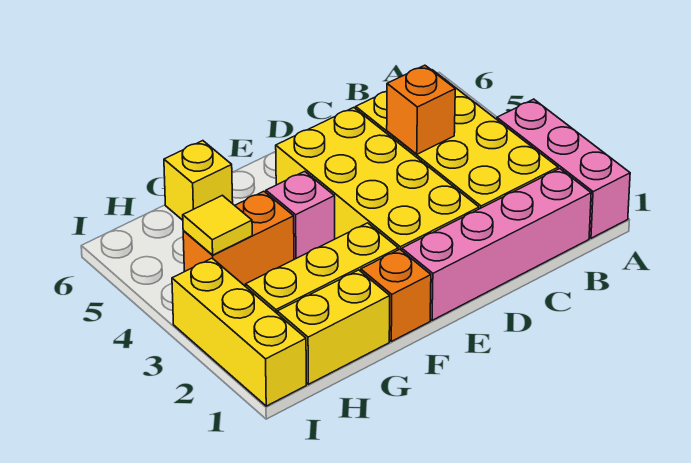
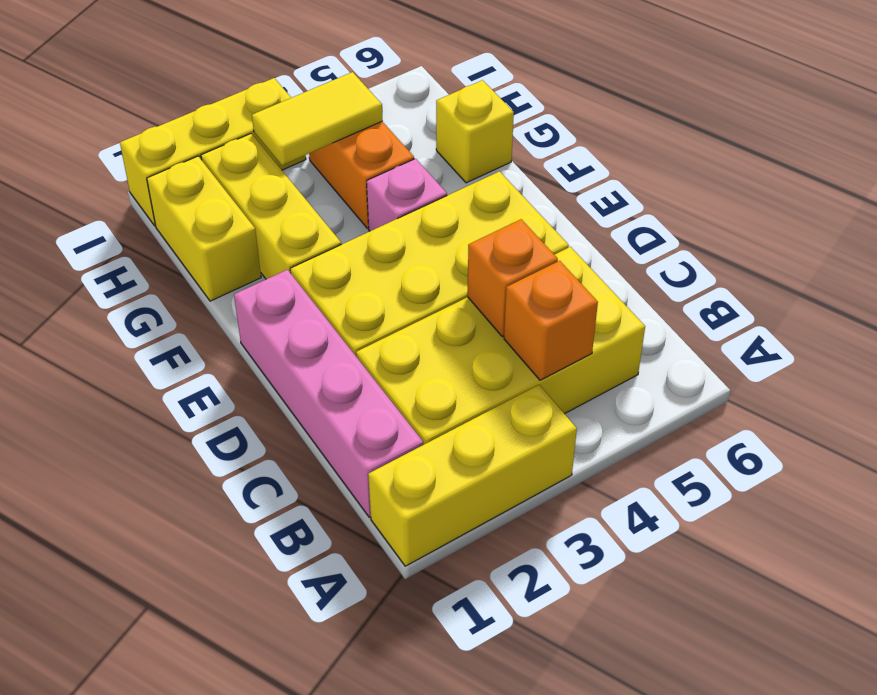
pink 1x3 brick [497,99,630,238] -> yellow 1x3 brick [368,385,577,566]
orange 1x1 brick [361,249,431,341] -> orange 1x1 brick moved to [504,261,598,380]
yellow 1x1 tile [183,195,252,255] -> yellow 1x2 tile [252,72,383,165]

